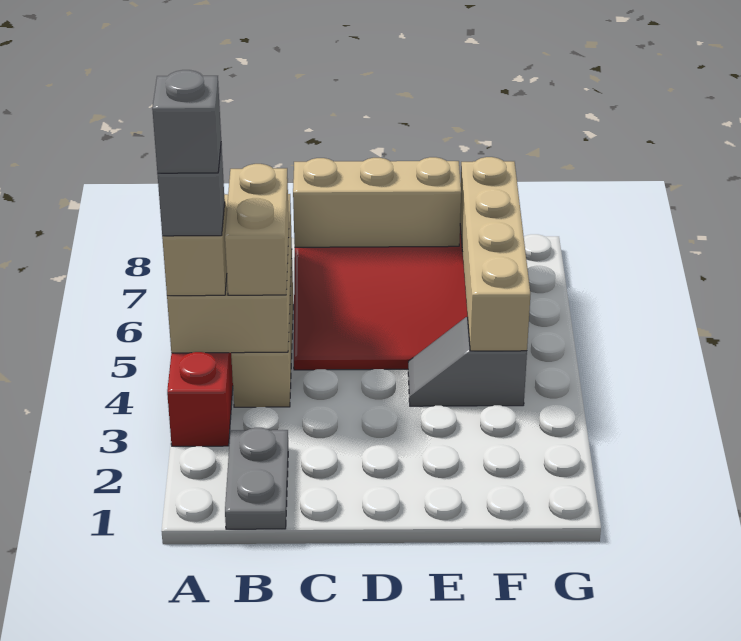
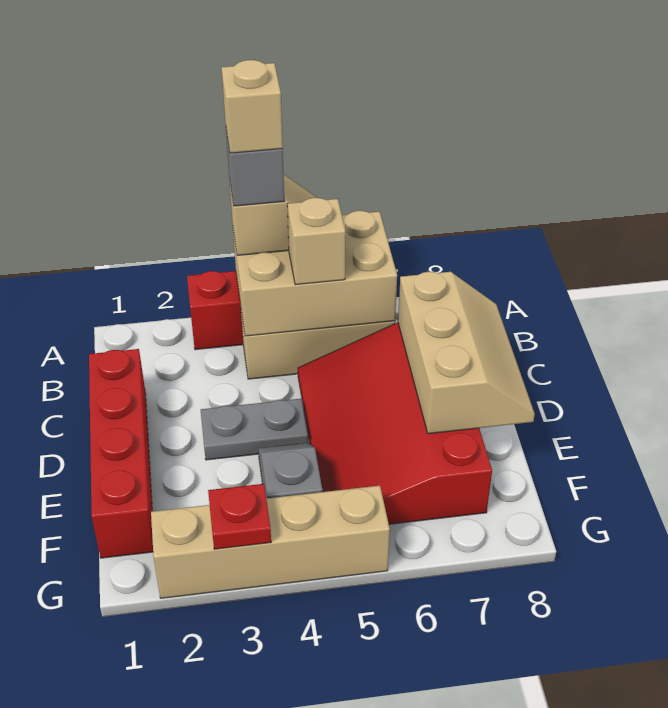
grey 1x1 brick [152,70,221,173] -> tan 1x1 brick [222,60,283,153]
grey 1x2 plate [225,428,288,529] -> grey 1x2 plate moved to [201,399,308,460]
tan 1x2 brick [225,164,289,295] -> tan 1x1 brick [287,198,346,285]
none -> red 1x4 brick [89,349,153,558]
tan 1x4 brick [460,157,530,351] -> tan 1x4 brick moved to [151,486,390,598]
none -> red 1x1 plate [208,484,271,549]

